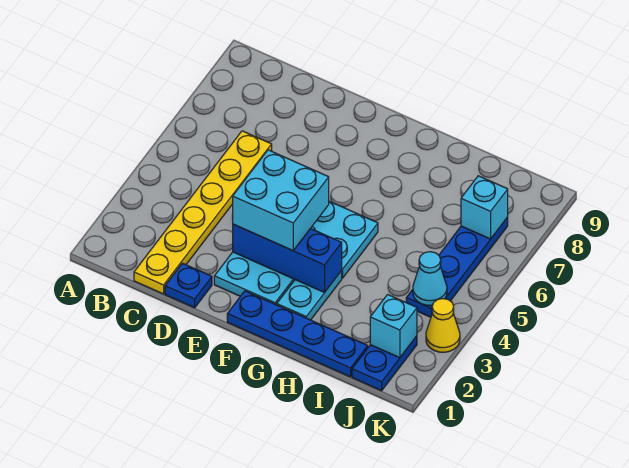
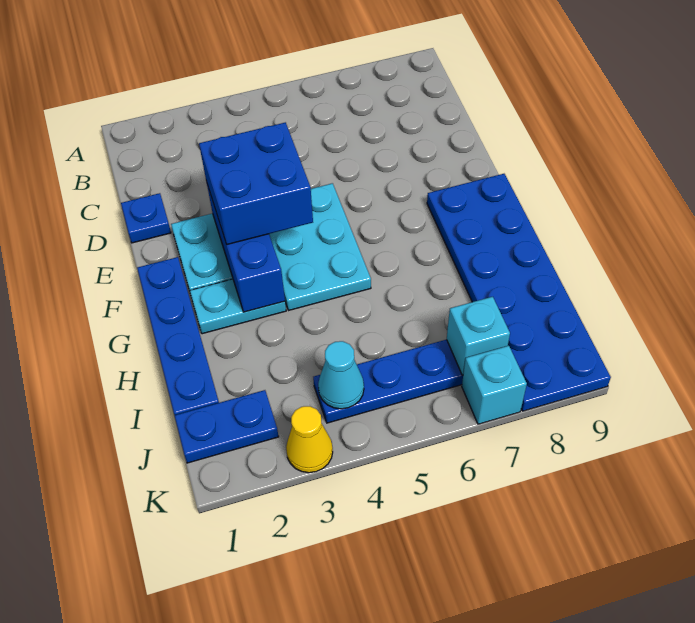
yellow 1x6 plate [134,131,272,294] -> none
cyan 2x2 brick [232,150,329,251] -> blue 2x2 brick [199,122,313,245]
none -> blue 2x6 plate [427,174,611,411]
cyan 1x1 brick [370,295,417,358] -> cyan 1x1 brick moved to [462,346,527,424]

